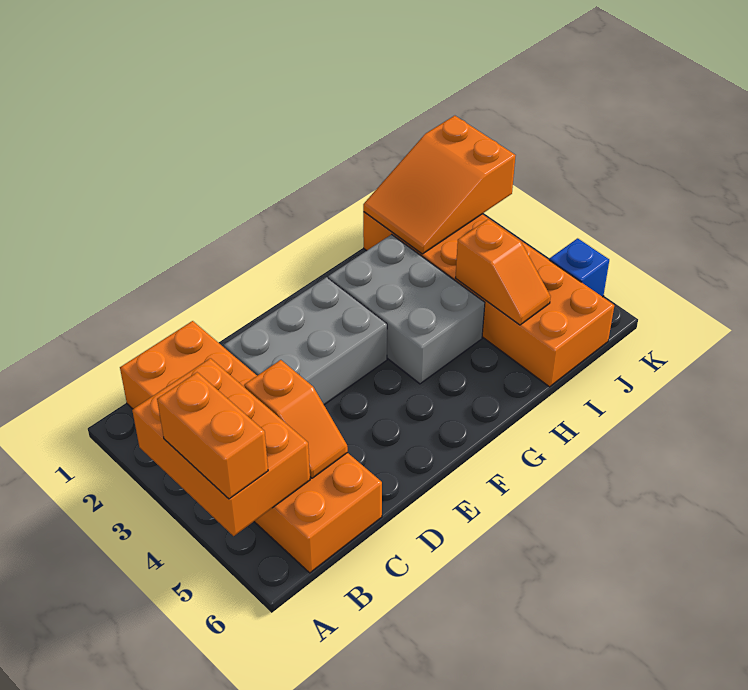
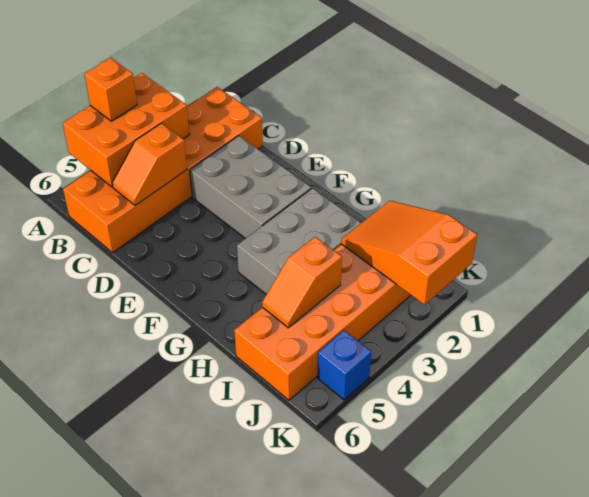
orange 1x2 brick [157,372,268,499] -> orange 1x1 brick [84,58,137,121]

